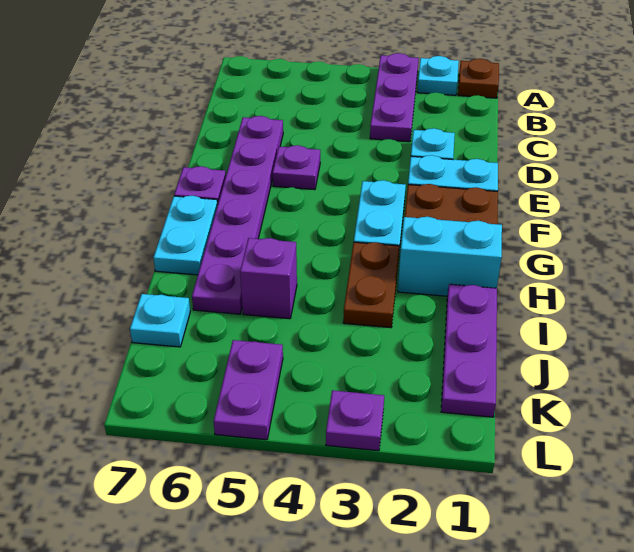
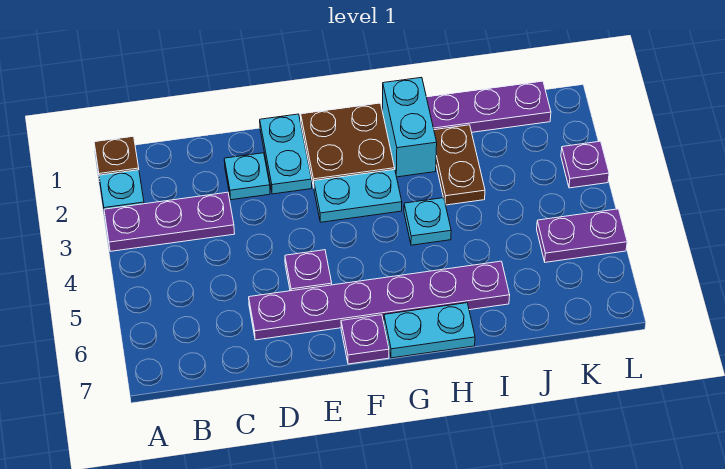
brown 1x2 plate [343,242,400,328] -> brown 1x2 plate turned to [434,125,485,205]
purple 1x1 brick [240,238,297,319] -> none
cyan 1x1 plate [130,294,190,347] -> cyan 1x1 plate moved to [404,198,451,245]

